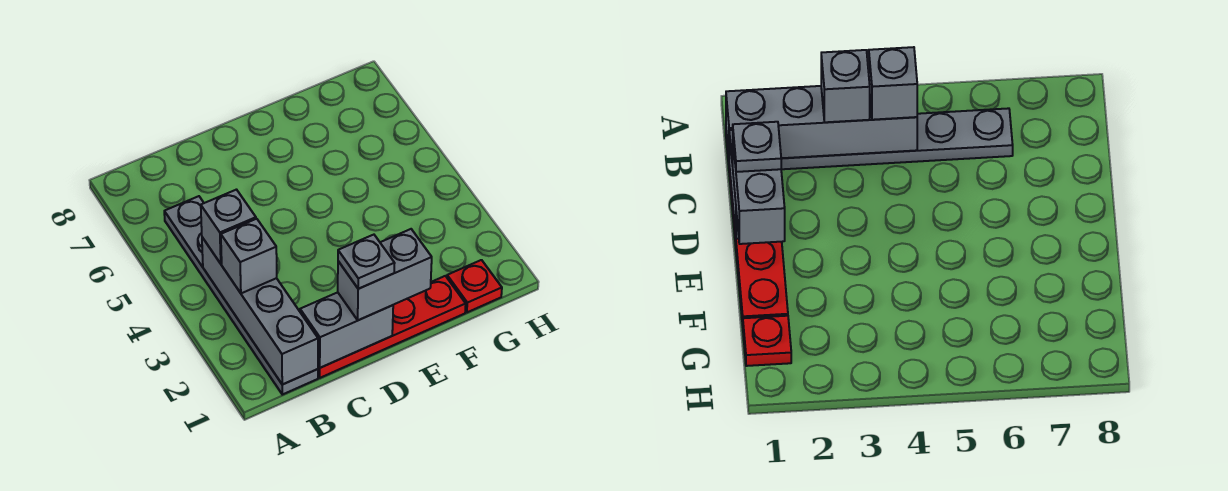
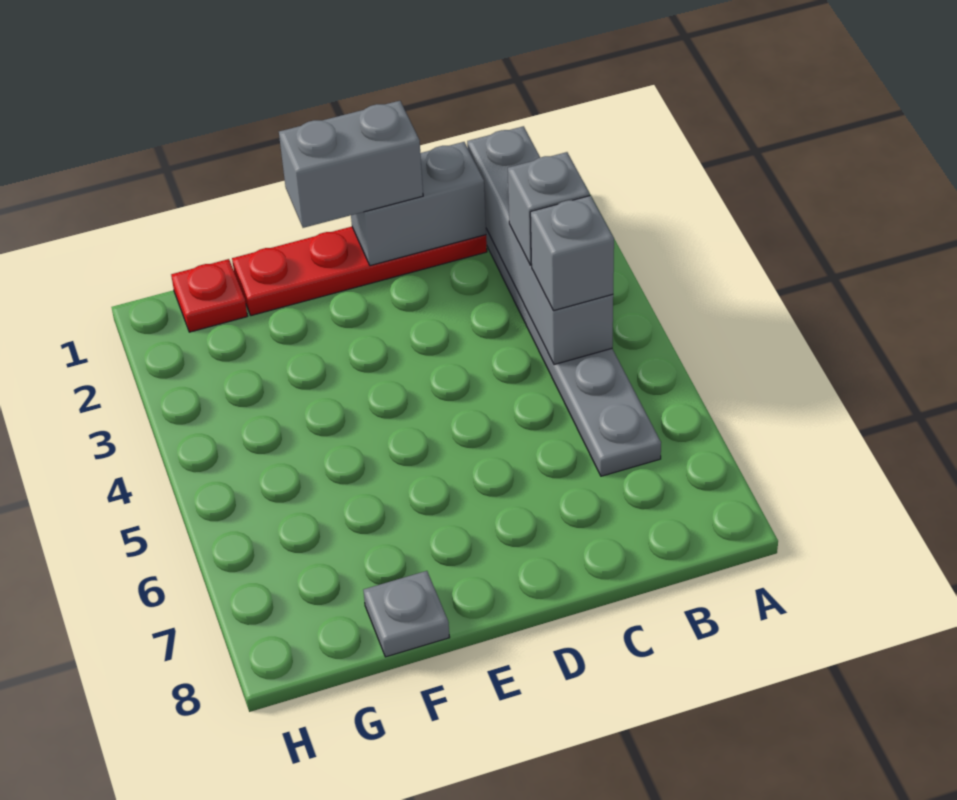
grey 1x1 plate [338,235,395,289] -> grey 1x1 plate moved to [363,571,450,657]

